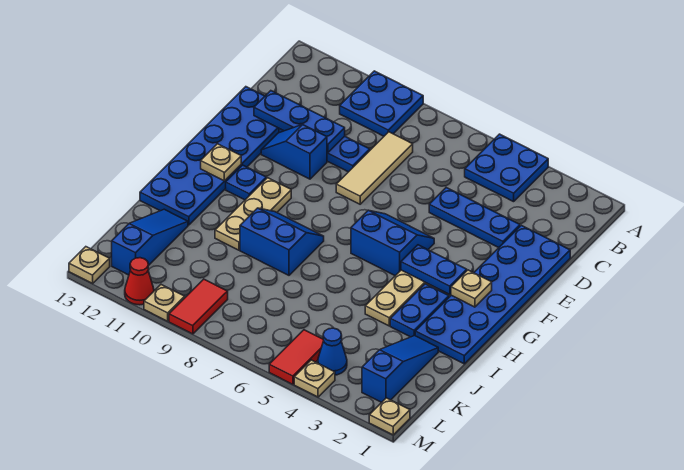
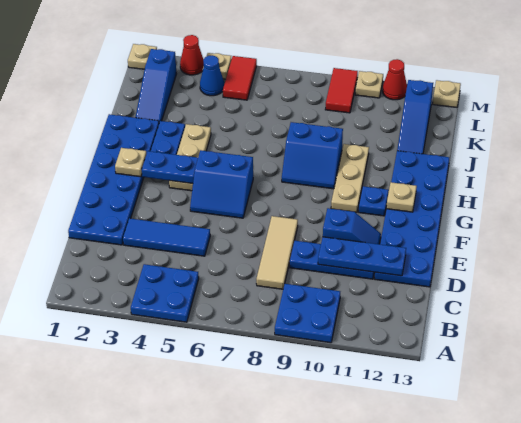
blue 1x3 plate [429,188,520,248] -> blue 1x3 tile [123,218,210,256]
none -> red 1x1 cone [180,35,204,75]

